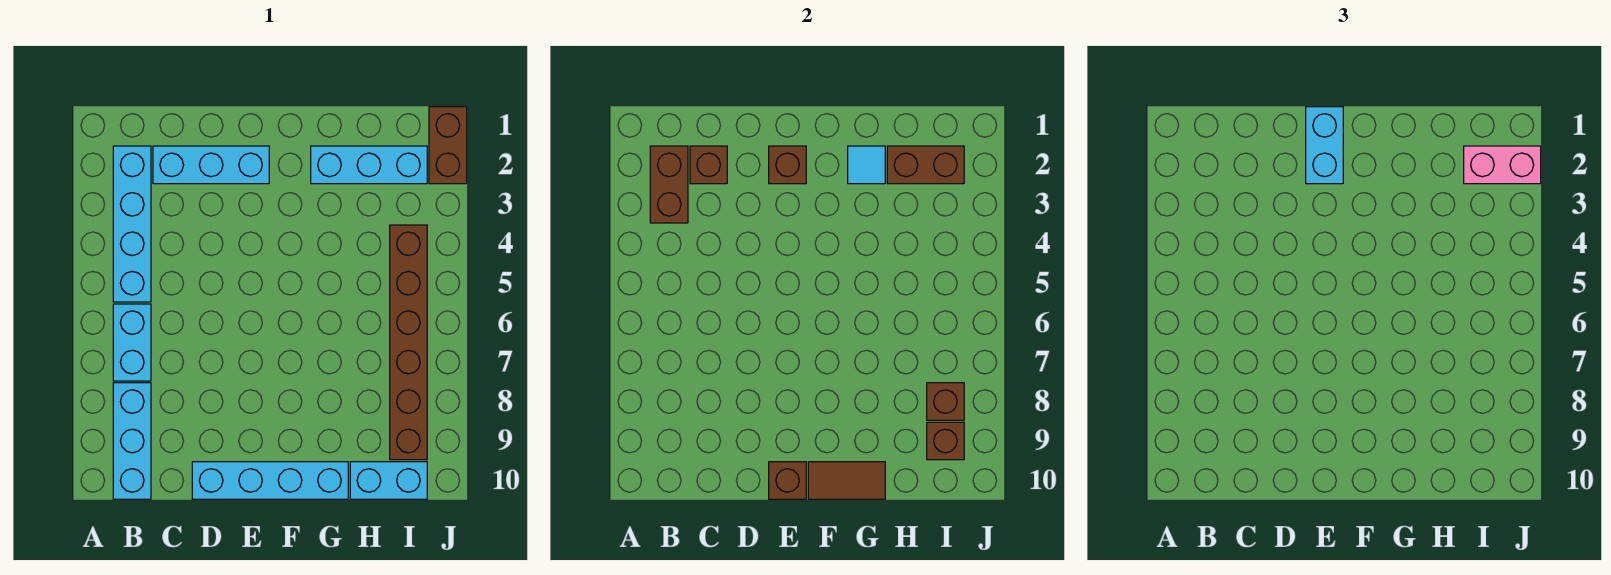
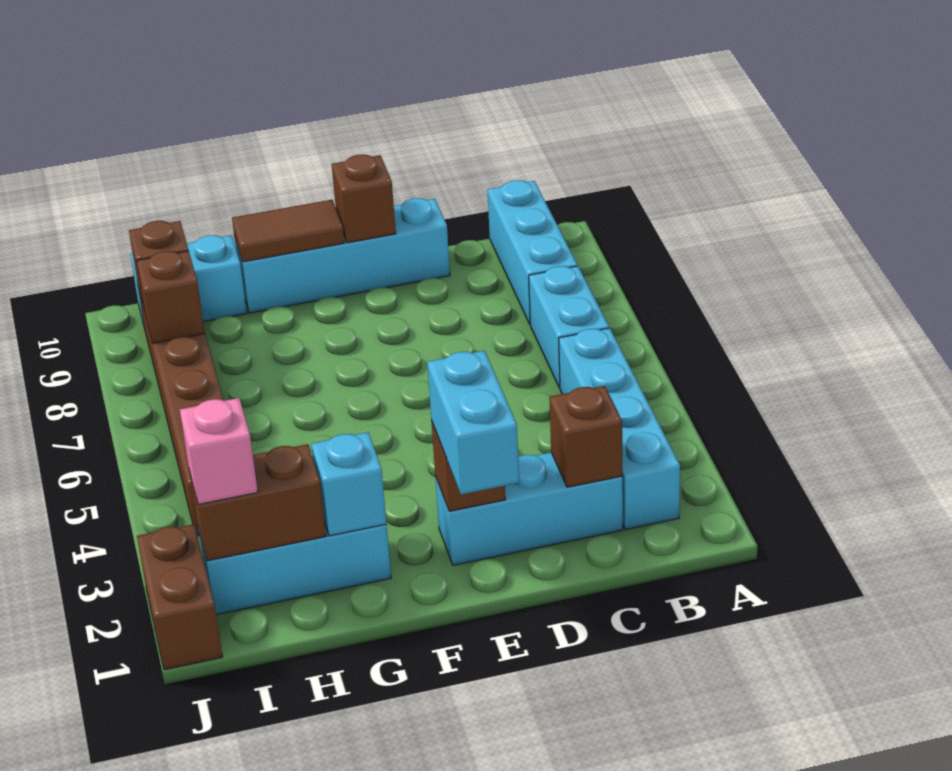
brown 1x2 brick [650,146,688,223] -> none
cyan 1x1 tile [848,146,885,184] -> cyan 1x1 brick [311,432,386,536]
pink 1x2 brick [1464,146,1541,184] -> pink 1x1 brick [180,398,258,505]

